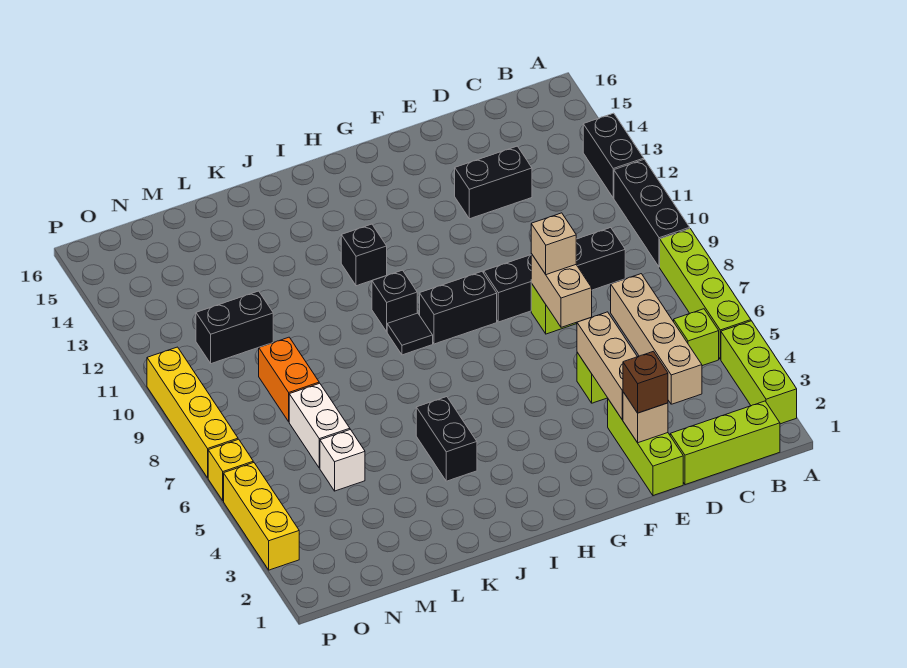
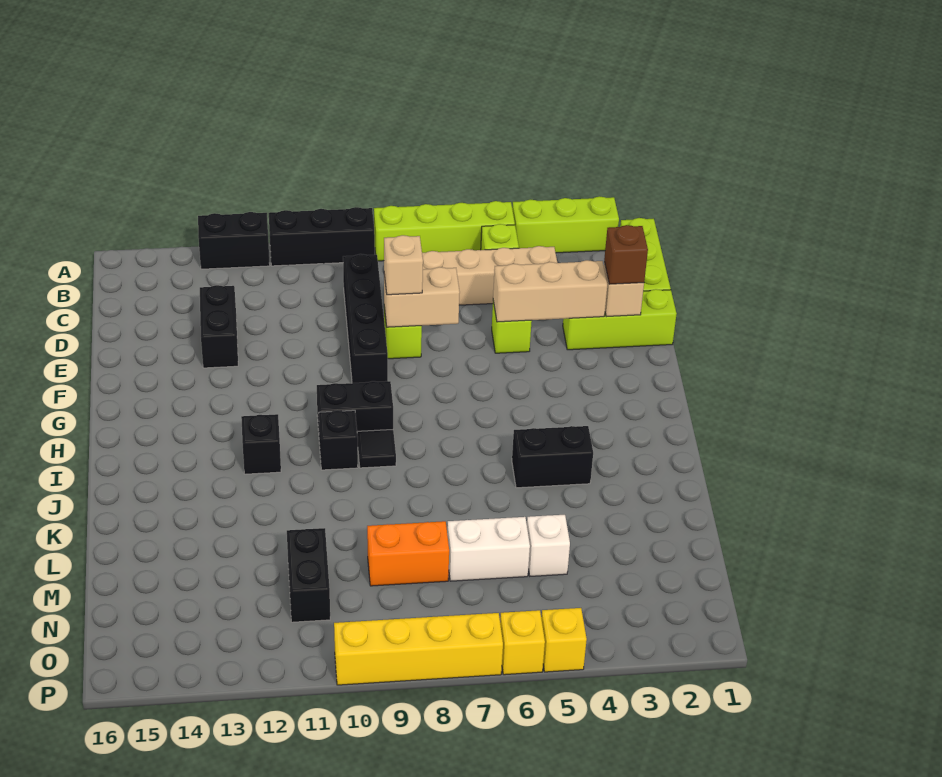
black 1x2 brick [420,272,497,344] -> black 1x2 brick turned to [317,381,393,432]
yellow 1x3 brick [224,462,299,570] -> yellow 1x1 brick [541,608,587,672]

